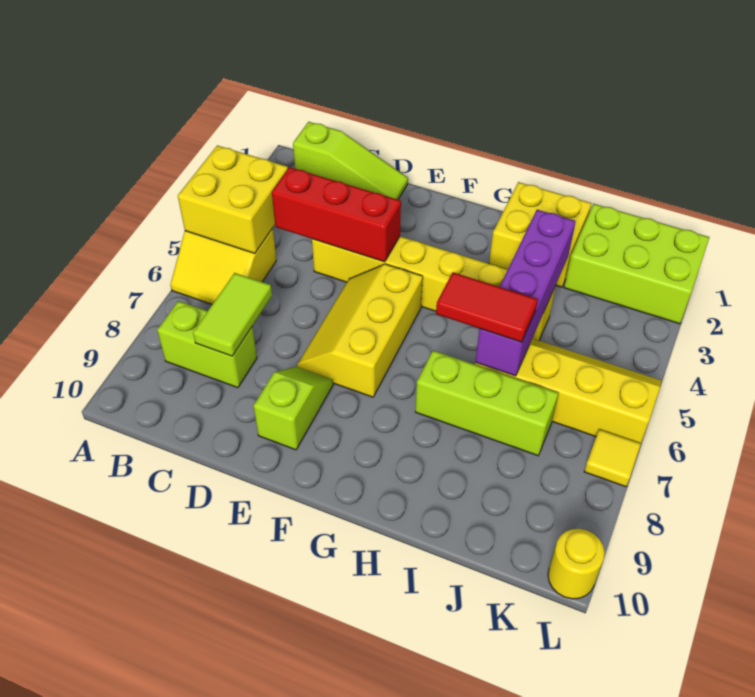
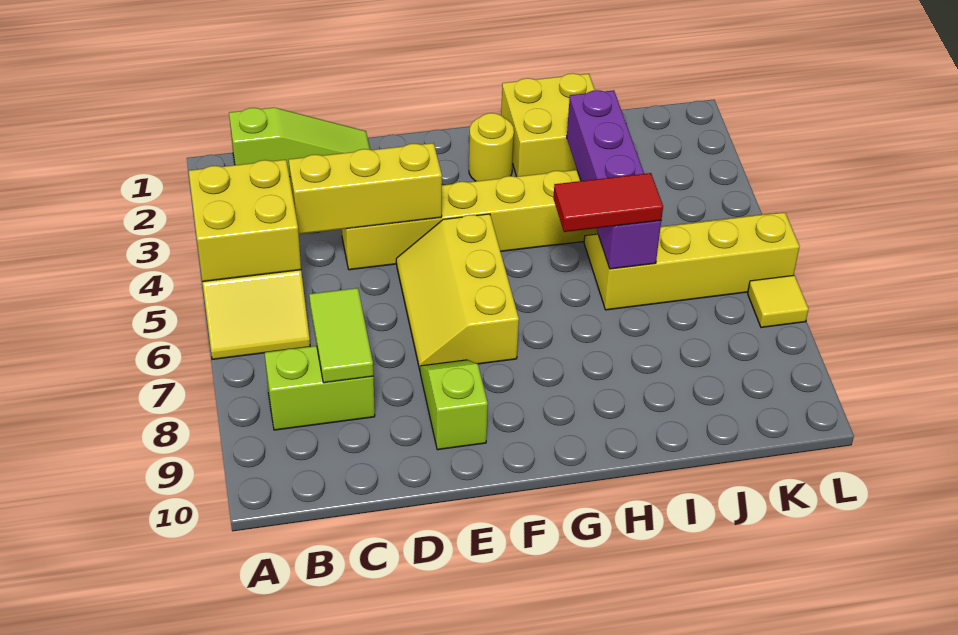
red 1x3 brick [272,167,401,262] -> yellow 1x3 brick [289,143,442,234]
lime 1x3 brick [415,351,558,456] -> none
lime 2x3 brick [564,204,710,324] -> none
yellow 1x1 round brick [548,529,605,599] -> yellow 1x1 round brick moved to [469,113,514,181]

